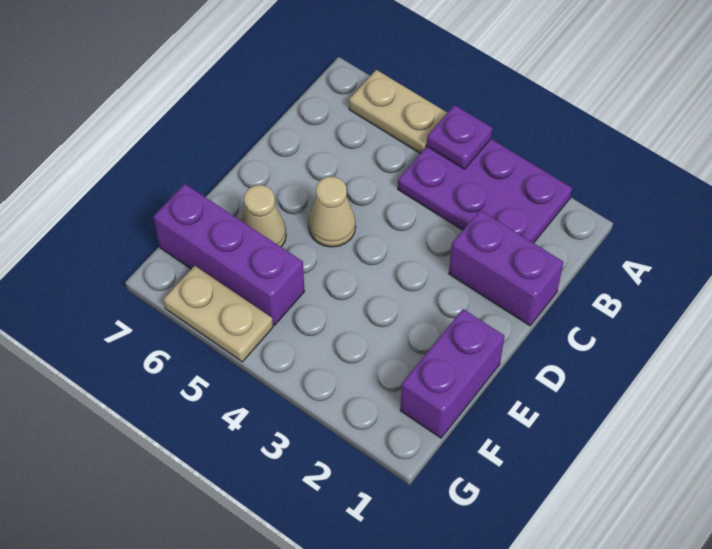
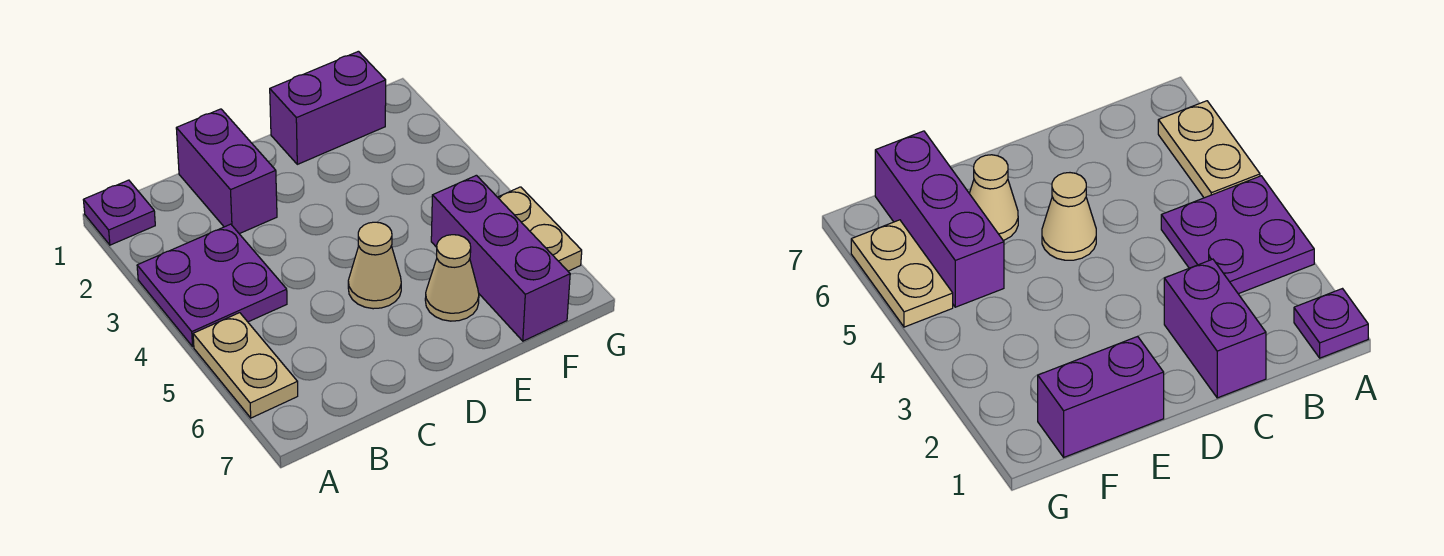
purple 2x3 plate [398,139,572,243] -> purple 2x2 plate [137,224,287,346]
purple 1x1 plate [427,105,492,169] -> purple 1x1 plate moved to [84,180,155,245]

